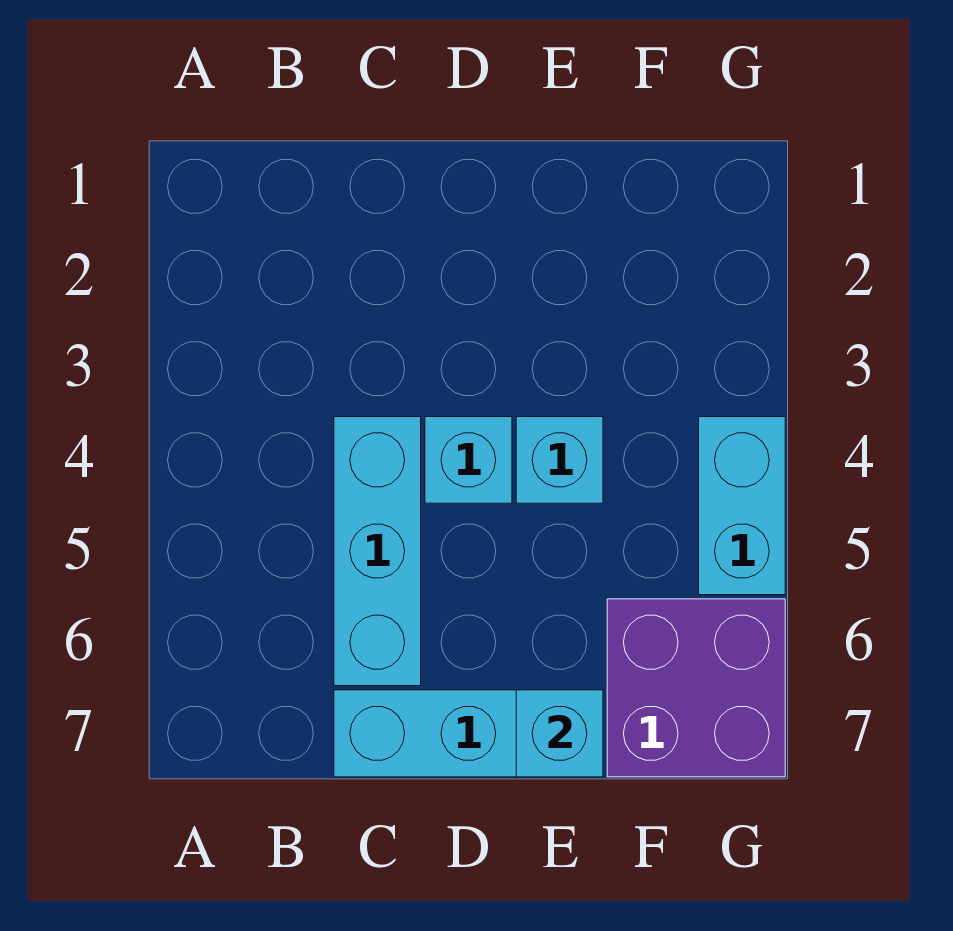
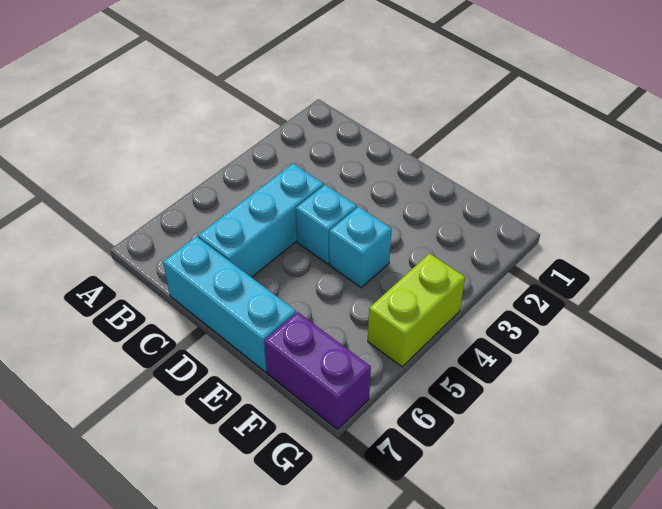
cyan 1x1 brick [516,690,603,777] -> none
purple 2x2 brick [607,599,785,777] -> purple 1x2 brick [264,312,371,429]
cyan 1x2 brick [699,417,785,595] -> lime 1x2 brick [368,254,465,367]

